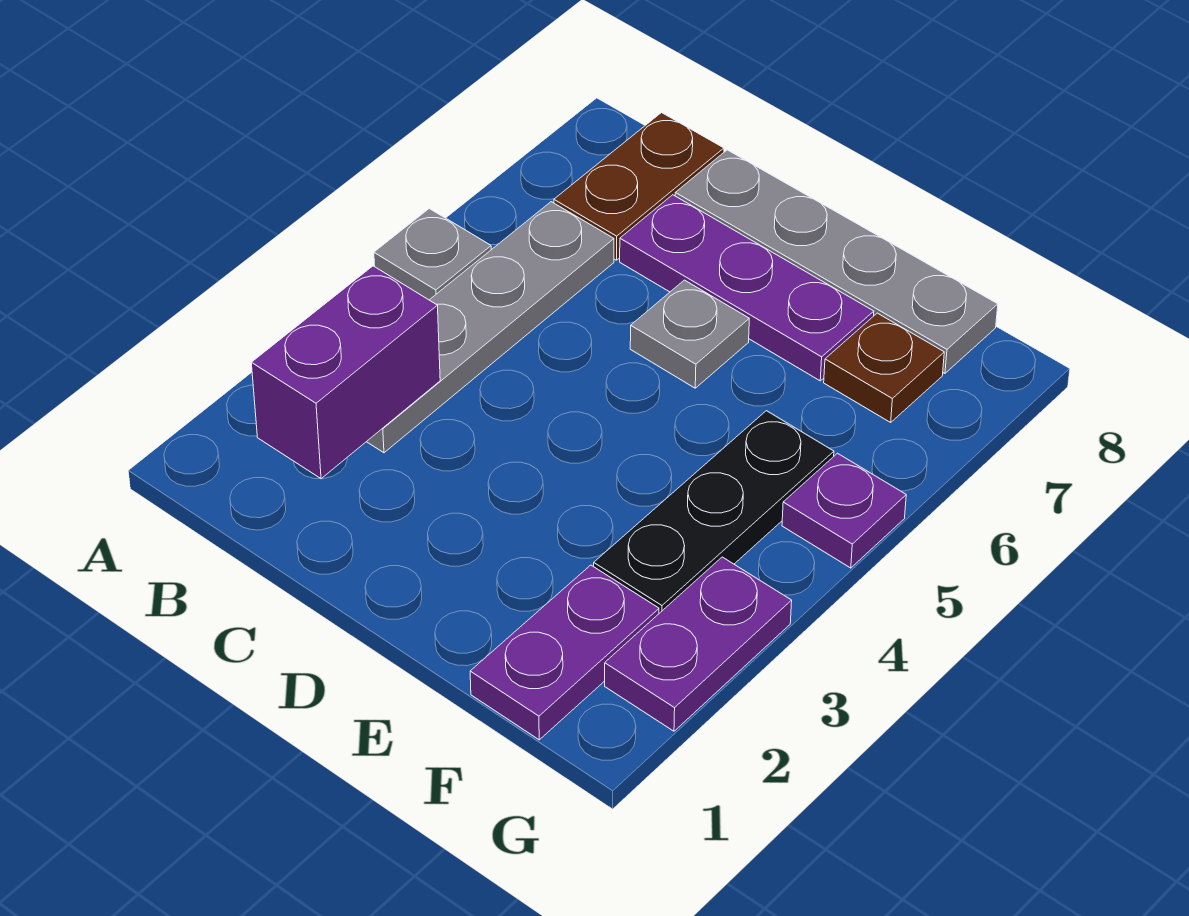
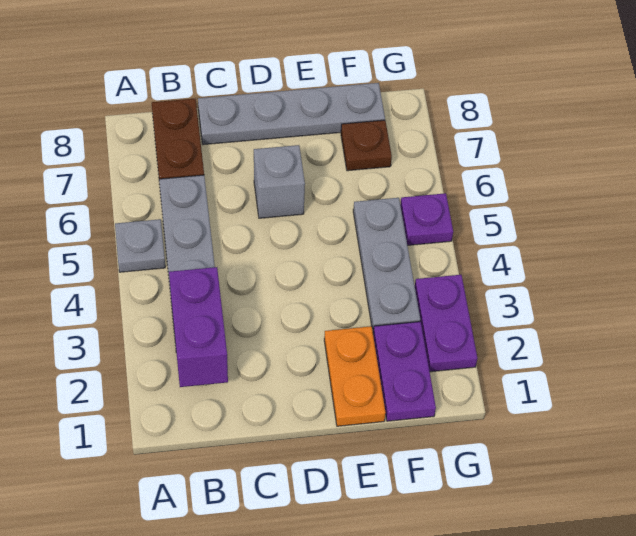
purple 1x3 plate [620,195,874,381] -> none
grey 1x1 plate [630,280,749,388] -> grey 1x1 brick [254,145,305,218]
none -> orange 1x2 plate [324,326,386,426]
black 1x3 plate [594,411,834,613] -> grey 1x3 plate [353,198,420,332]

